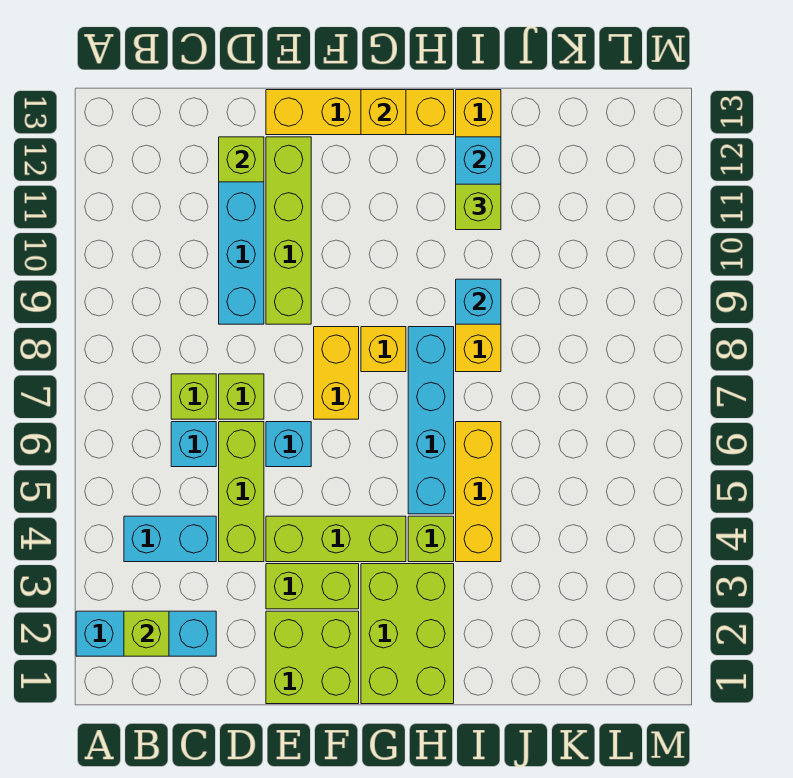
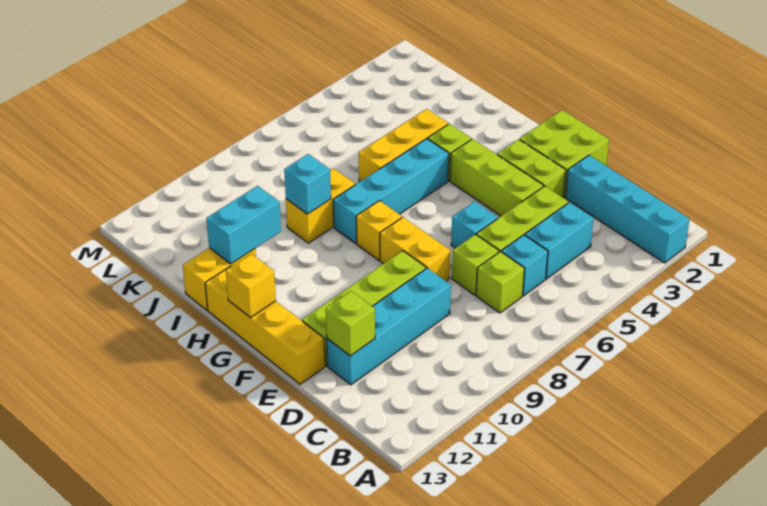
cyan 1x3 brick [76,611,216,656] -> cyan 1x4 brick [565,155,690,263]
lime 1x1 brick [124,611,169,656] -> none
cyan 1x2 brick [124,516,216,562] -> cyan 1x2 brick turned to [525,202,594,279]
yellow 1x2 brick [314,327,359,419] -> yellow 1x2 brick turned to [380,217,450,281]
lime 2x3 brick [361,564,454,704] -> none
lime 1x1 brick [456,184,501,230] -> none

